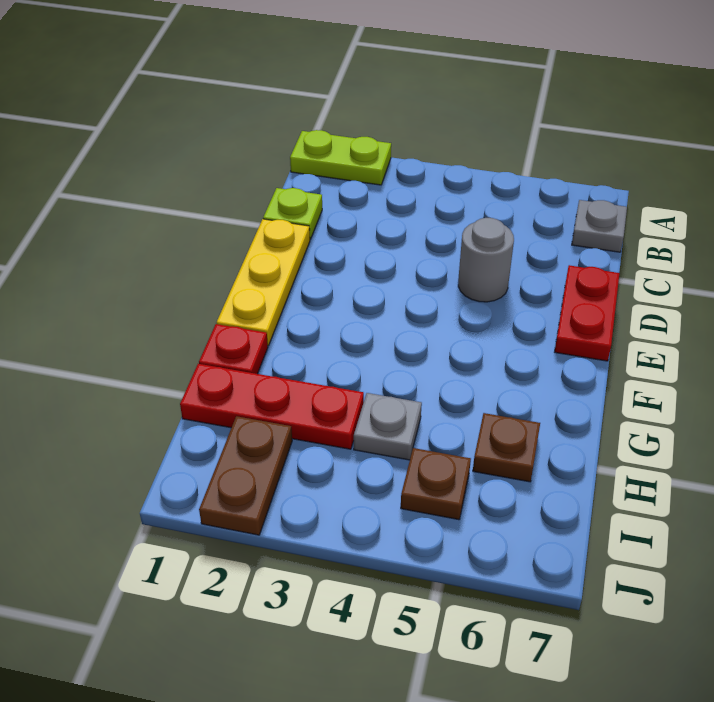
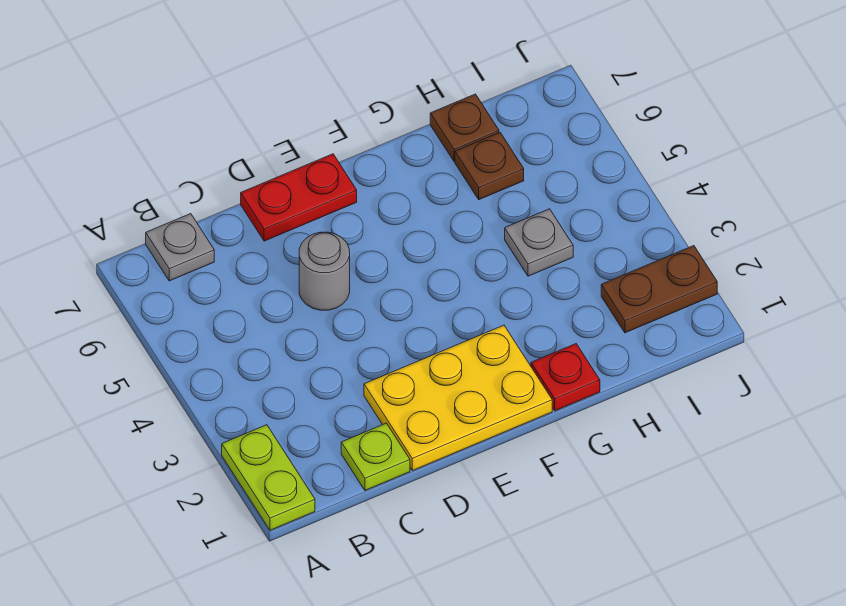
yellow 1x3 plate [216,219,310,346] -> yellow 2x3 plate [364,325,552,471]
red 1x3 plate [180,364,364,449] -> none
brown 1x1 plate [401,448,471,520] -> brown 1x1 plate moved to [430,94,499,161]

